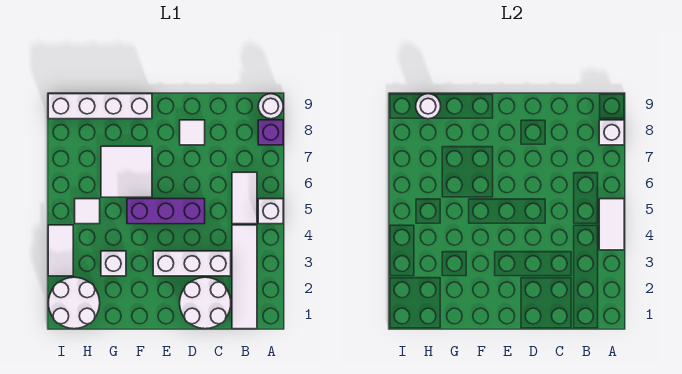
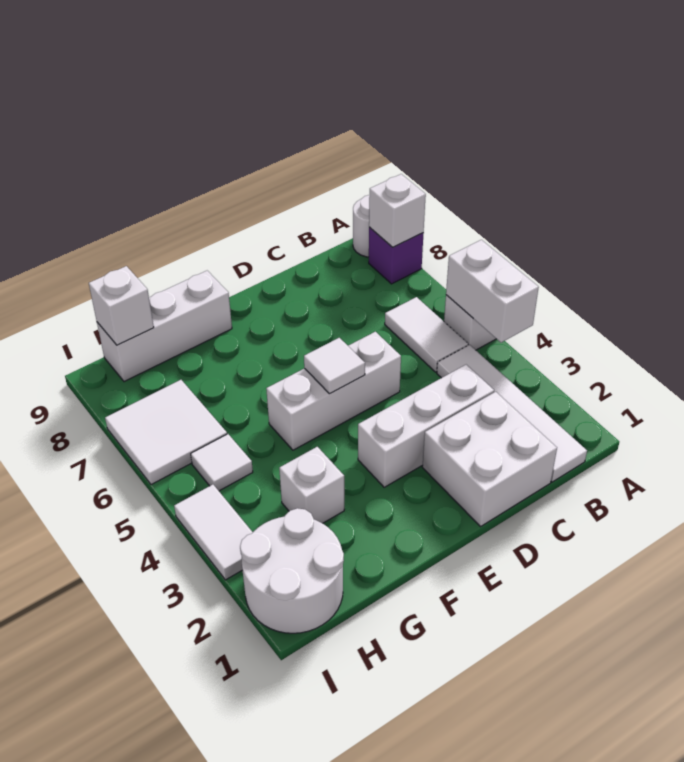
white 1x2 tile [599,199,624,250] -> white 1x2 brick [446,240,539,343]
white 2x2 round brick [180,277,231,329] -> white 2x2 brick [422,392,557,526]
purple 1x3 brick [127,199,205,224] -> white 1x3 brick [266,332,401,450]
white 1x1 tile [180,120,205,145] -> white 1x1 tile moved to [304,338,365,394]
white 2x2 tile [101,146,152,197] -> white 2x2 tile moved to [105,380,227,485]
white 1x4 brick [48,94,152,119] -> white 1x3 brick [97,271,232,382]
white 1x1 round brick [416,94,441,119] -> white 1x1 brick [89,266,154,345]

